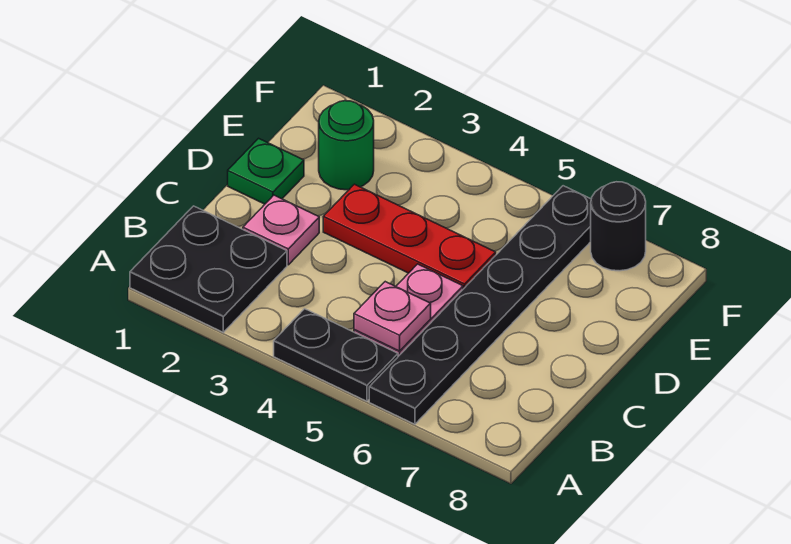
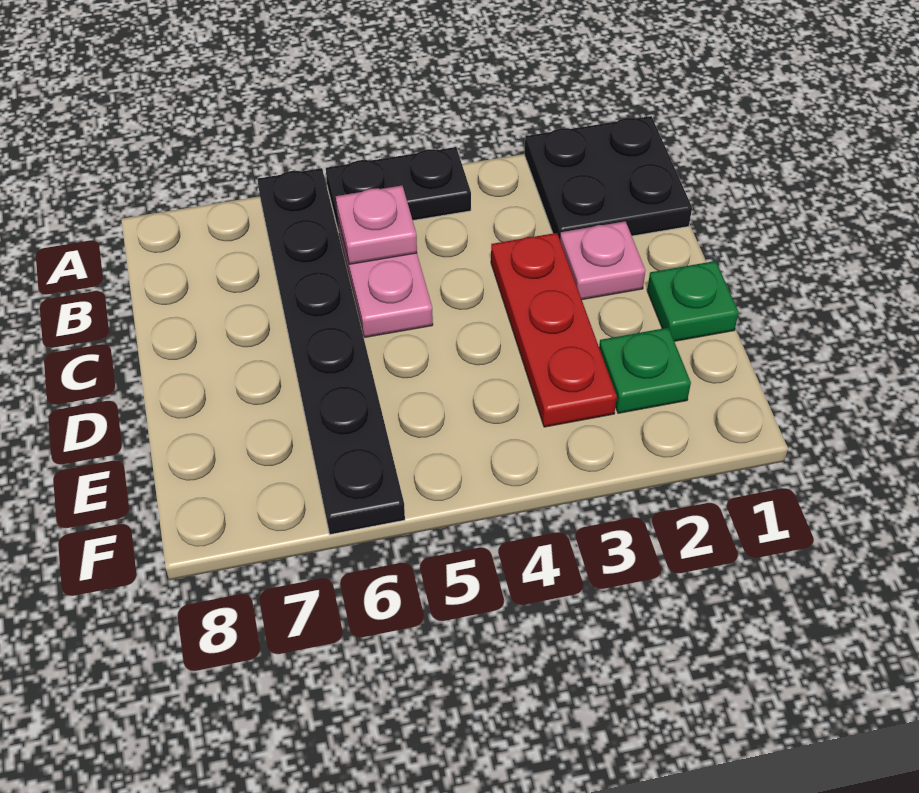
red 1x3 plate [323,184,496,289] -> red 1x3 plate turned to [491,233,617,427]
green 1x1 round brick [319,101,374,190] -> green 1x1 plate [599,328,691,413]
black 1x1 round brick [591,182,646,271] -> none

